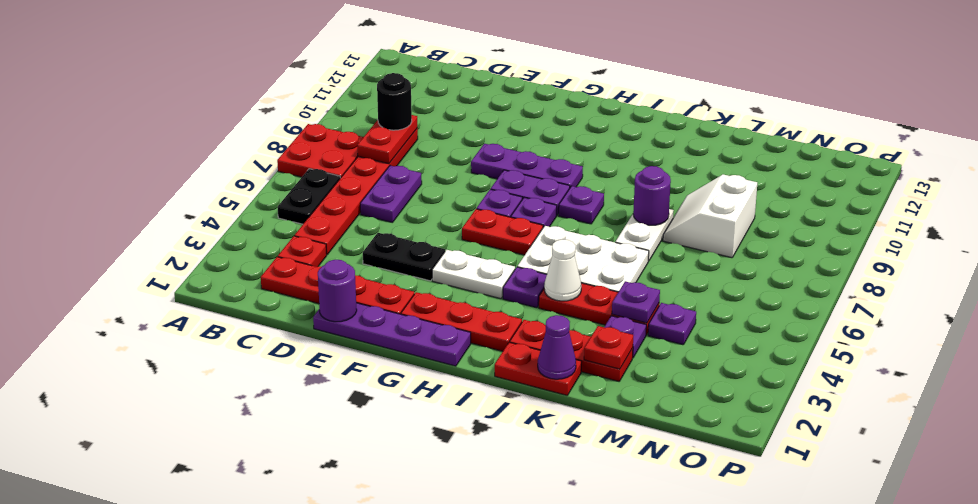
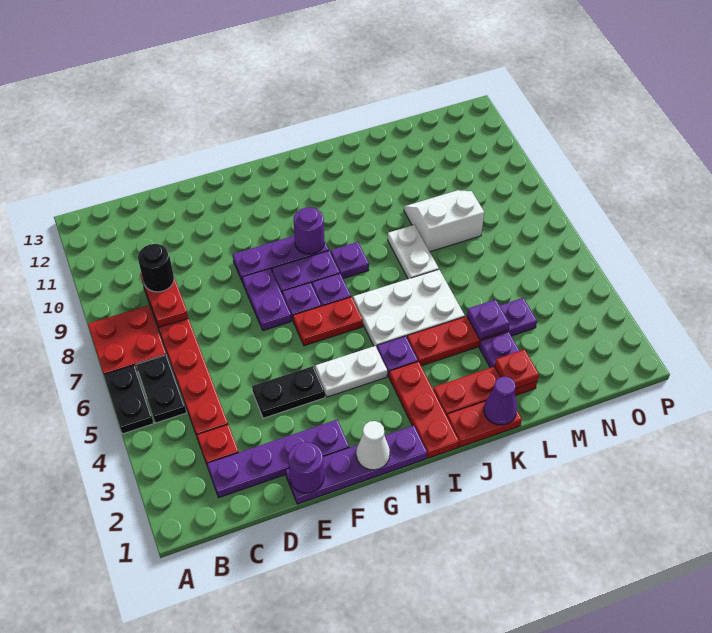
none -> black 1x2 plate [104,365,154,434]
red 1x4 plate [261,257,414,314] -> purple 1x4 plate [207,420,349,497]
purple 1x2 plate [360,166,422,223] -> purple 1x2 plate moved to [242,269,291,331]
red 1x3 plate [401,292,522,351] -> red 1x3 plate turned to [389,362,459,458]
white 1x1 cone [544,239,581,301] -> white 1x1 cone moved to [356,421,390,470]
purple 1x1 round brick [633,166,671,225] -> purple 1x1 round brick moved to [294,207,324,254]
white 2x2 slope [663,174,757,258] -> white 2x2 slope turned to [404,190,484,252]

